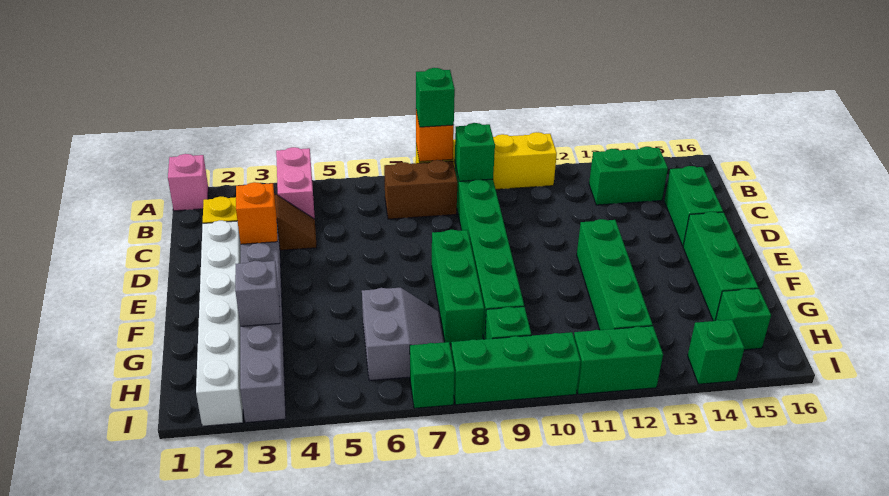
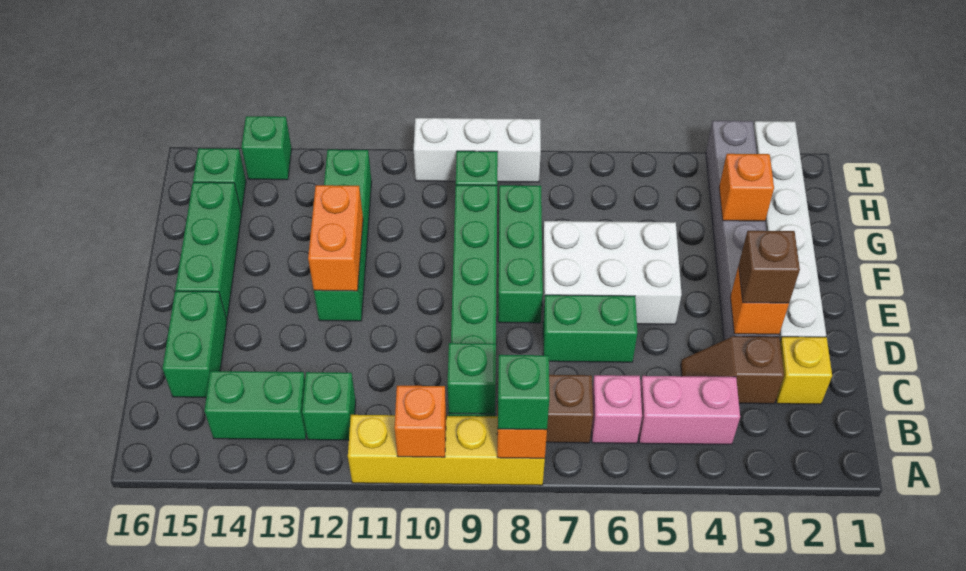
pink 1x1 brick [168,154,208,211] -> pink 1x1 brick moved to [591,375,642,443]
pink 1x2 brick [276,147,315,219] -> pink 1x2 brick turned to [639,376,740,444]
none -> orange 1x1 brick [394,386,446,457]
none -> brown 1x1 brick [739,231,800,303]
none -> white 2x3 brick [542,221,682,324]
none -> orange 1x2 brick [308,185,363,291]
grey 1x1 brick [235,261,280,326] -> orange 1x1 brick [719,154,774,221]
grey 2x2 slope [362,288,444,381] -> none
green 1x1 brick [410,342,455,408] -> green 1x1 brick moved to [302,372,356,440]
green 1x3 brick [451,332,581,405] -> white 1x3 brick [414,118,541,182]
green 1x2 brick [574,326,663,394] -> green 1x2 brick moved to [543,295,637,362]

